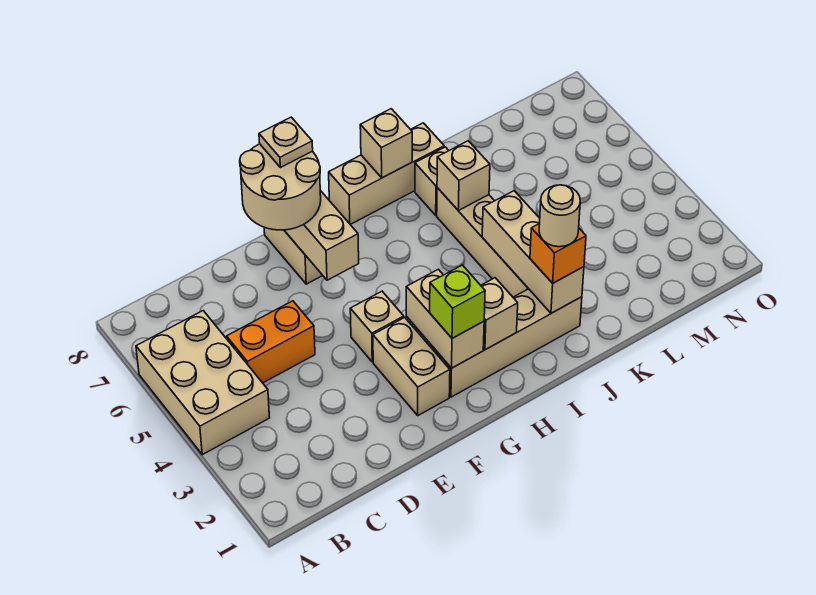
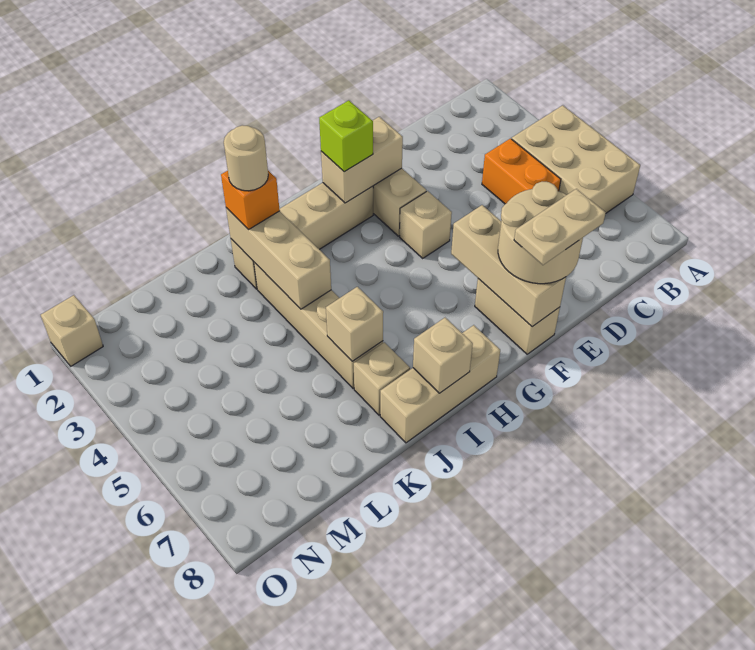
orange 1x2 brick [227,301,315,383] -> orange 1x2 brick turned to [482,139,561,204]
tan 1x1 plate [259,117,313,168] -> tan 1x2 plate [514,189,606,265]
tan 1x2 brick [406,269,484,368] -> tan 1x2 brick turned to [321,117,403,203]
tan 1x1 brick [481,278,518,350] -> tan 1x1 brick moved to [41,295,103,366]

